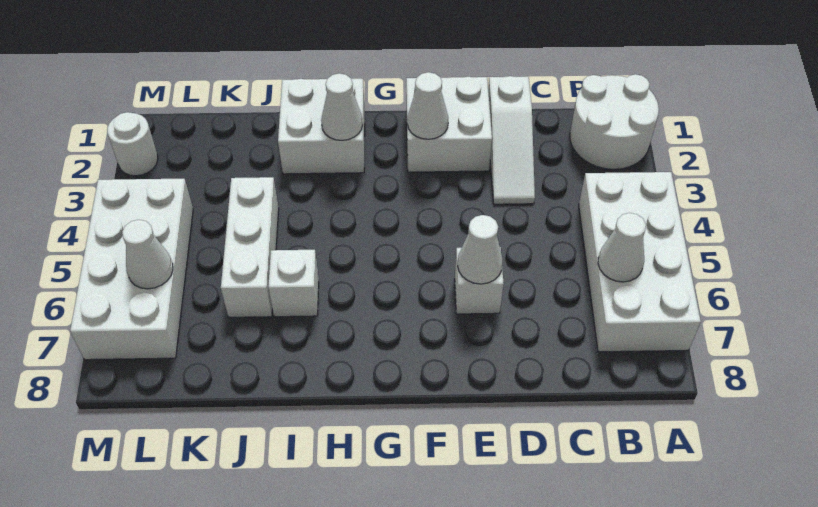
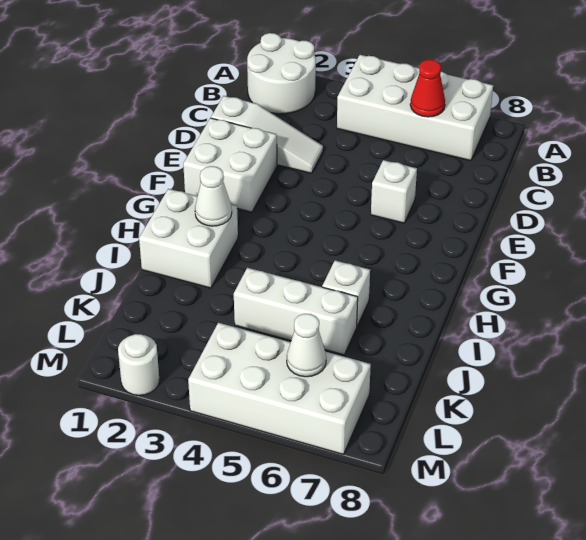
white 1x1 cone [598,213,646,282] -> red 1x1 cone [410,60,445,117]
white 1x1 cone [458,215,503,284] -> none
white 1x1 cone [407,72,448,139] -> none

